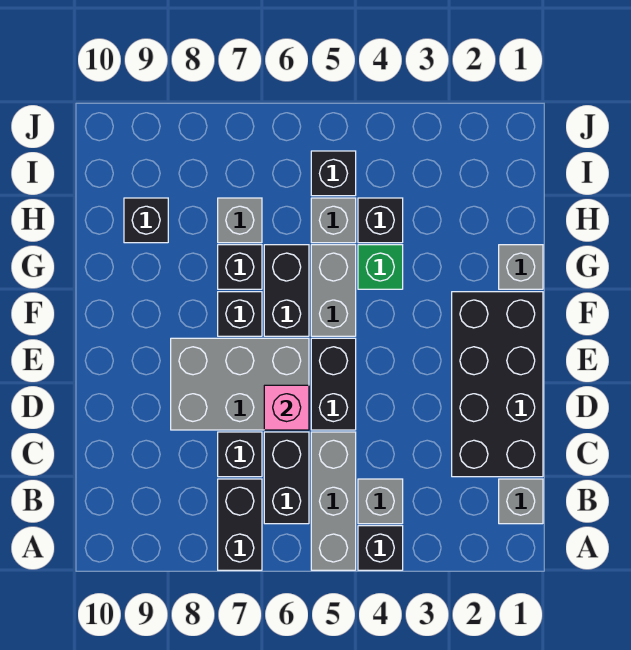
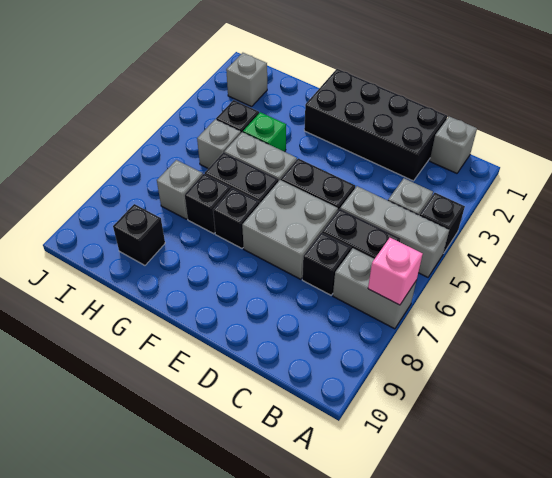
black 1x2 brick [218,479,262,570] -> grey 1x2 brick [333,248,416,329]
grey 2x3 brick [171,338,309,430] -> grey 2x2 brick [242,180,338,279]
pink 1x1 brick [264,385,309,430] -> pink 1x1 brick moved to [368,238,423,305]
grey 1x1 brick [499,245,543,289] -> grey 1x1 brick moved to [226,53,267,107]
black 1x1 brick [311,151,356,196] -> none

